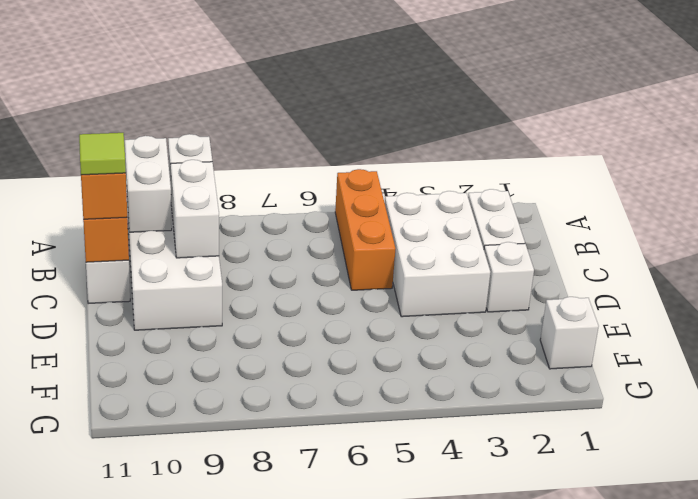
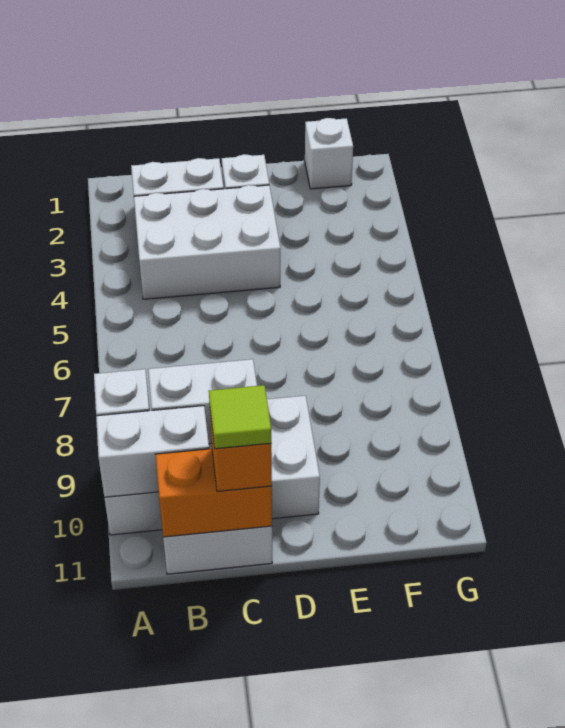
orange 1x3 brick [335,169,396,290] -> none

